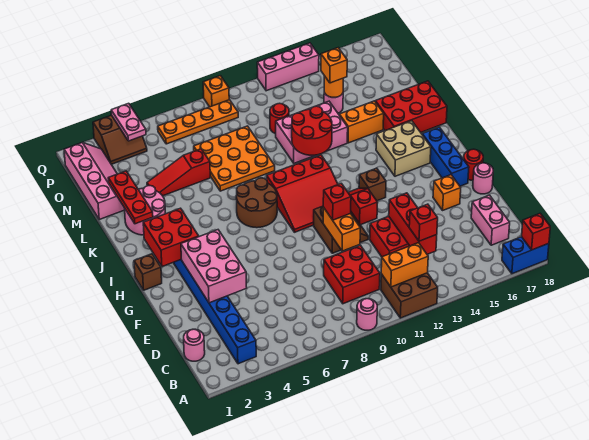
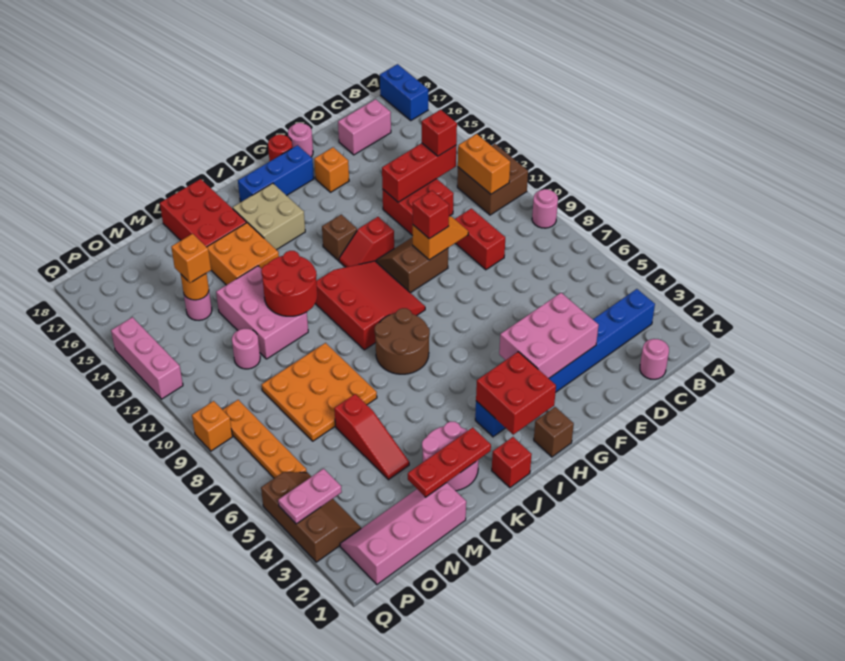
red 1x1 brick [522,213,550,250] -> red 1x1 brick moved to [492,437,532,488]
red 2x2 brick [324,245,380,304] -> red 1x2 brick [455,208,505,270]
orange 1x2 brick [323,207,360,251] -> orange 1x2 slope [413,216,468,260]
orange 1x2 brick [339,101,384,143] -> orange 2x2 brick [207,223,279,285]
red 1x1 round brick [270,103,289,134] -> pink 1x1 round brick [232,329,260,369]
brown 2x2 slope [93,115,147,164] -> brown 2x3 slope [261,472,361,562]

